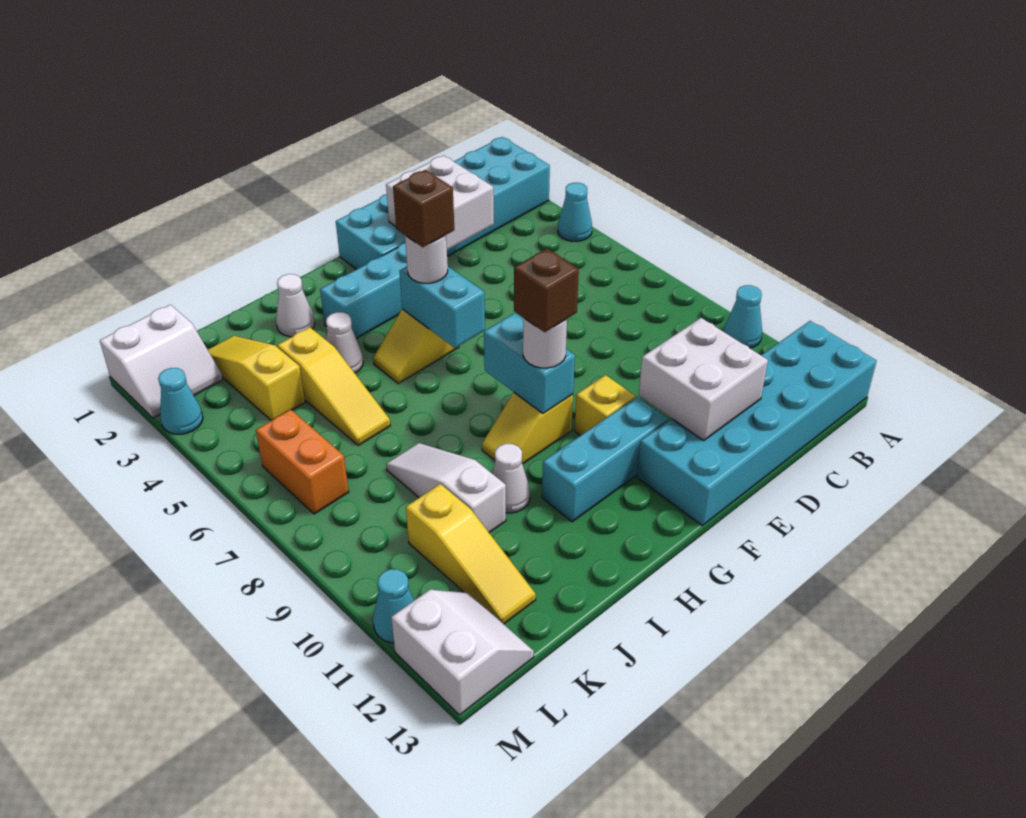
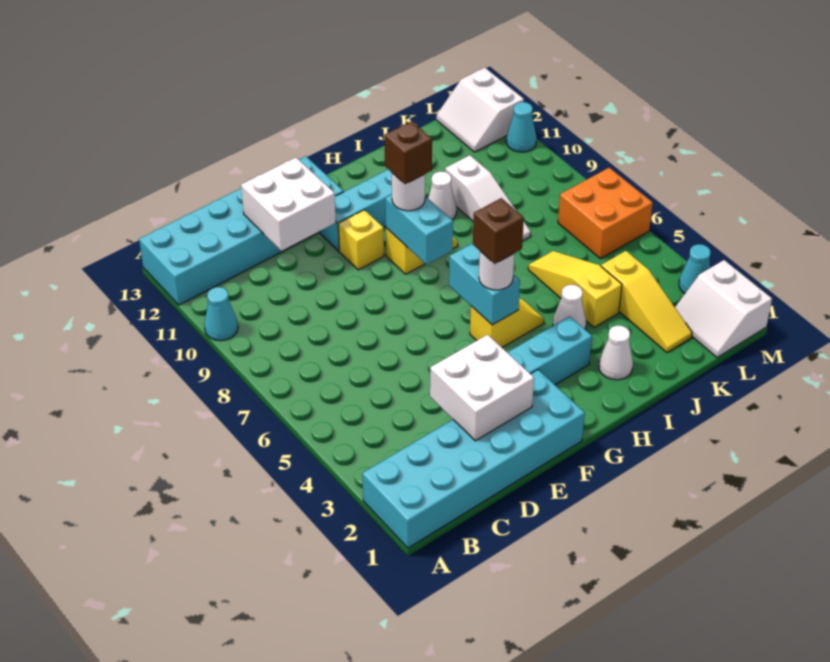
cyan 1x1 cone [558,183,592,241] -> none
yellow 1x3 slope [406,484,536,624] -> none
white 2x2 slope [100,305,223,418] -> white 2x2 slope turned to [675,260,772,357]
orange 1x2 brick [256,409,349,514] -> orange 2x2 brick [558,168,653,259]

